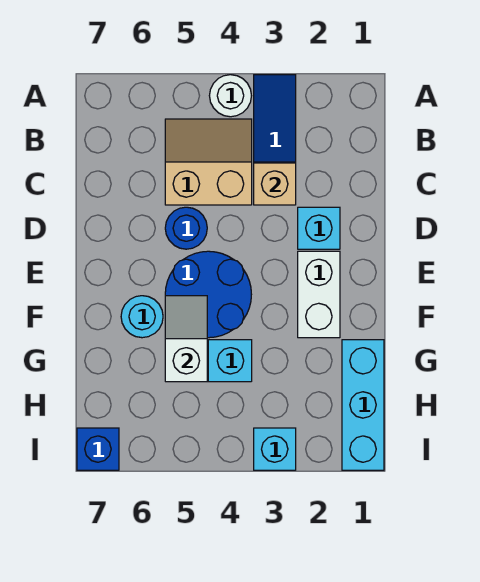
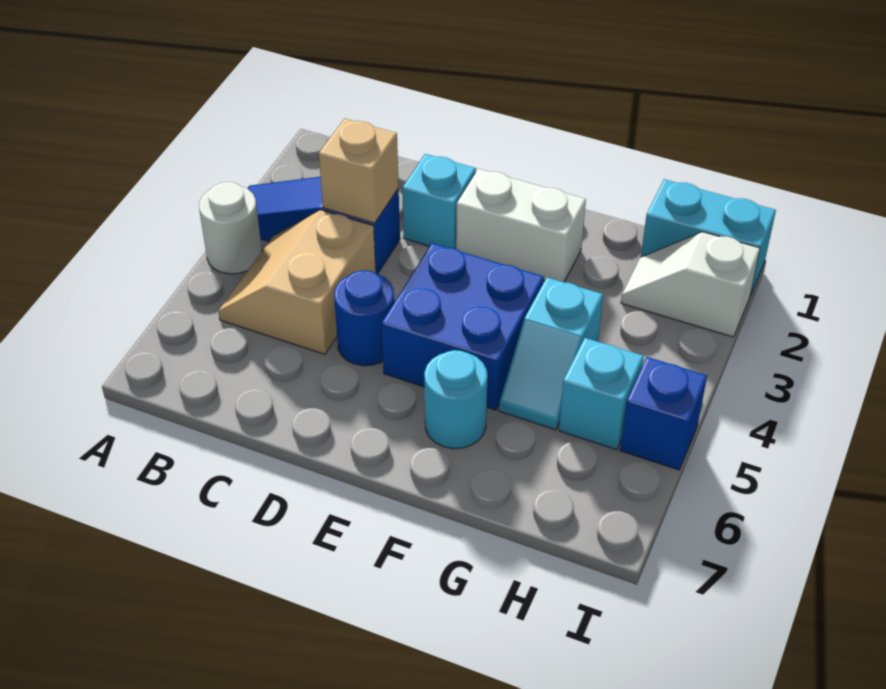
blue 2x2 round brick [165,251,251,338] -> blue 2x2 brick [381,243,544,410]
white 1x2 slope [165,296,207,382] -> white 1x2 slope moved to [621,232,760,337]
cyan 1x3 brick [342,340,384,470] -> cyan 1x2 brick [641,179,776,296]
cyan 1x1 brick [254,428,296,470] -> cyan 1x1 brick moved to [559,338,644,450]
blue 1x1 brick [77,428,119,470] -> blue 1x1 brick moved to [620,357,707,470]

